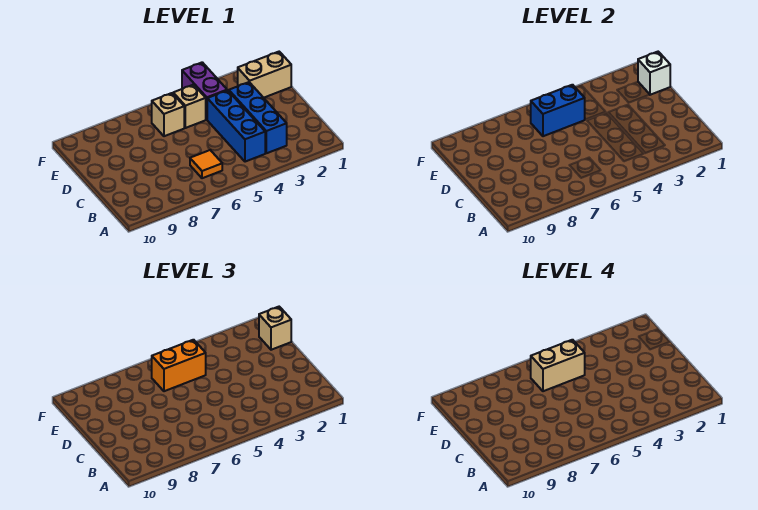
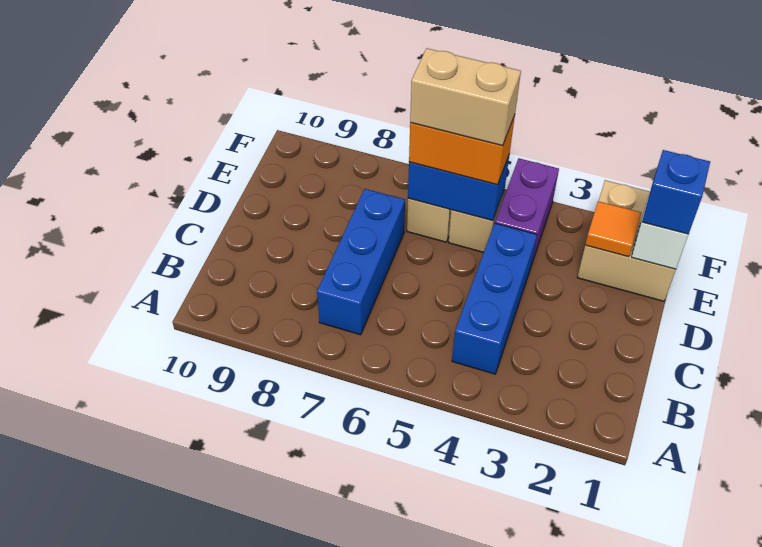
blue 1x3 brick [229,82,287,153] -> blue 1x3 brick moved to [317,189,405,335]
orange 1x1 tile [190,150,222,178] -> orange 1x1 tile moved to [585,201,641,257]
tan 1x2 brick [238,52,291,98] -> tan 2x2 brick [577,180,676,301]
tan 1x1 brick [259,307,291,350] -> blue 1x1 brick [642,150,710,234]

